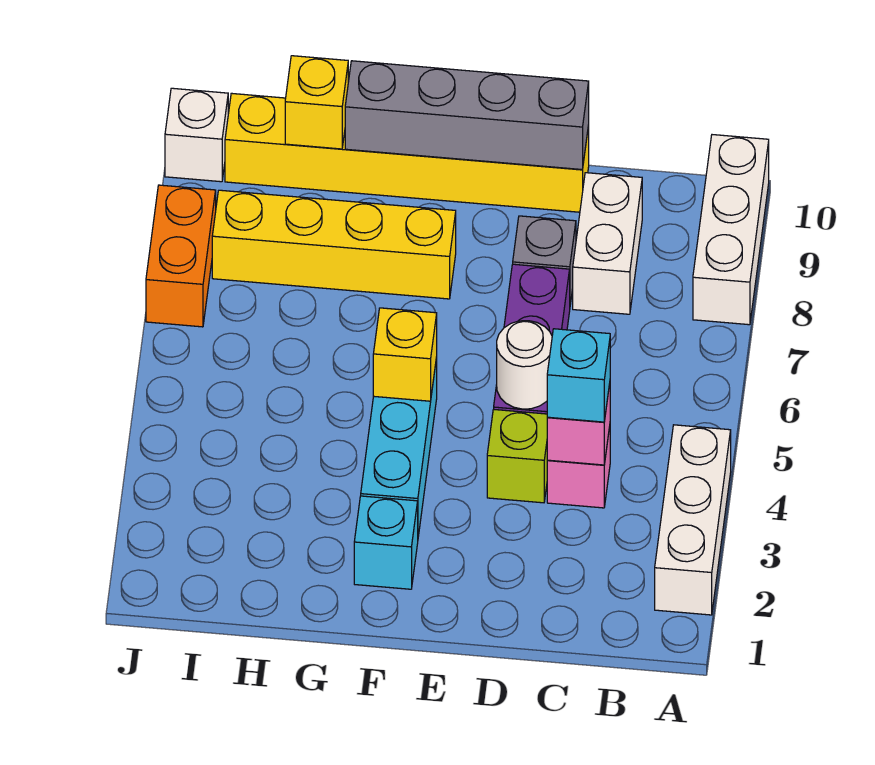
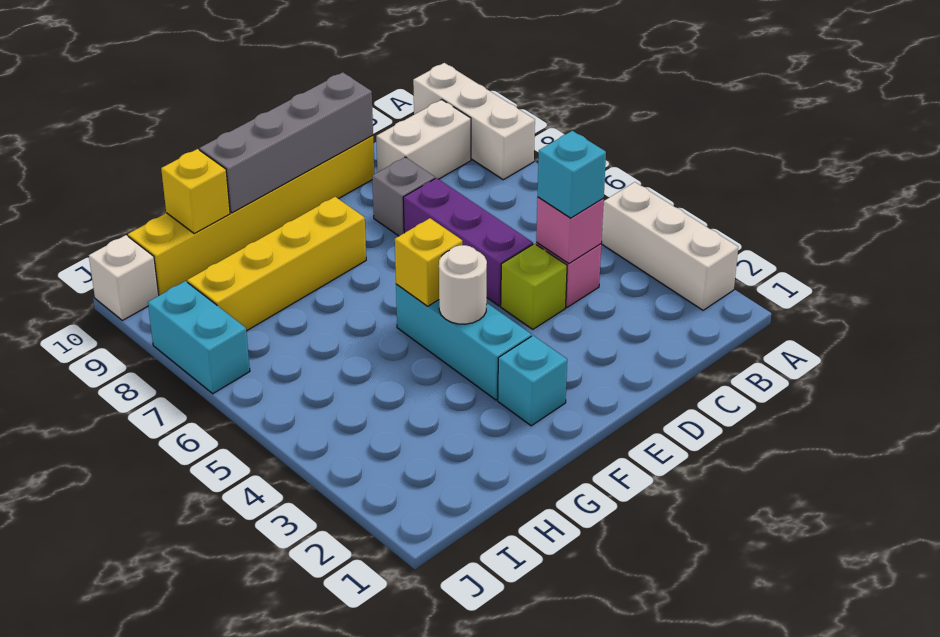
white 1x2 brick [573,173,642,314] -> white 1x2 brick turned to [376,100,471,179]
white 1x1 round brick [497,321,552,409] -> white 1x1 round brick moved to [439,245,487,324]
orange 1x2 brick [146,185,216,327] -> cyan 1x2 brick [148,281,250,394]

